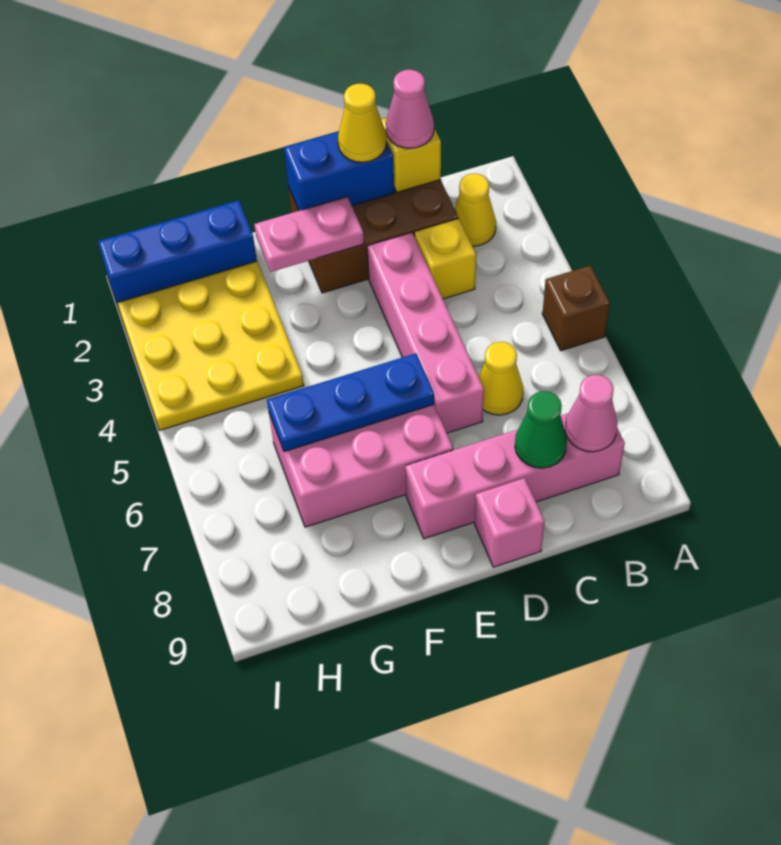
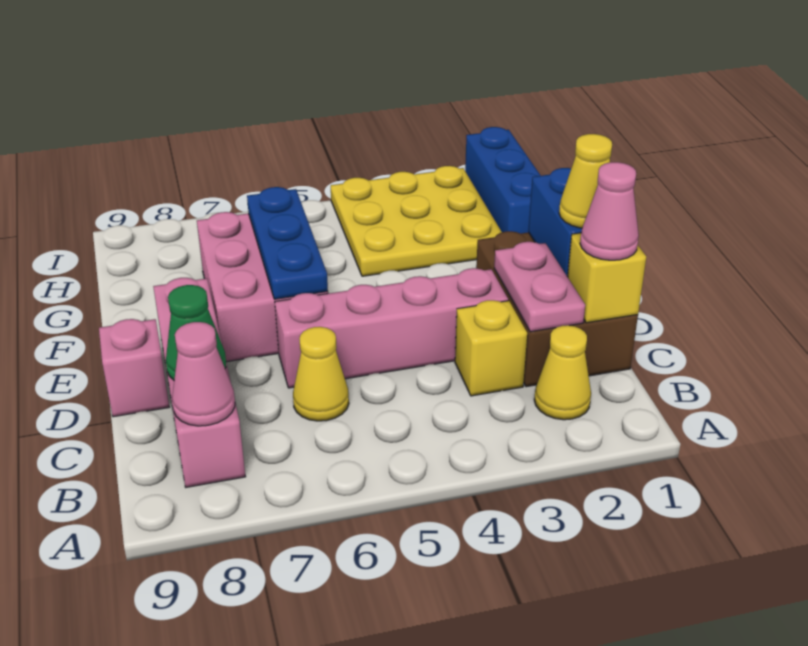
brown 1x1 brick [542,266,610,351] -> none
pink 1x2 plate [254,197,364,272] -> pink 1x2 plate moved to [494,242,585,332]

